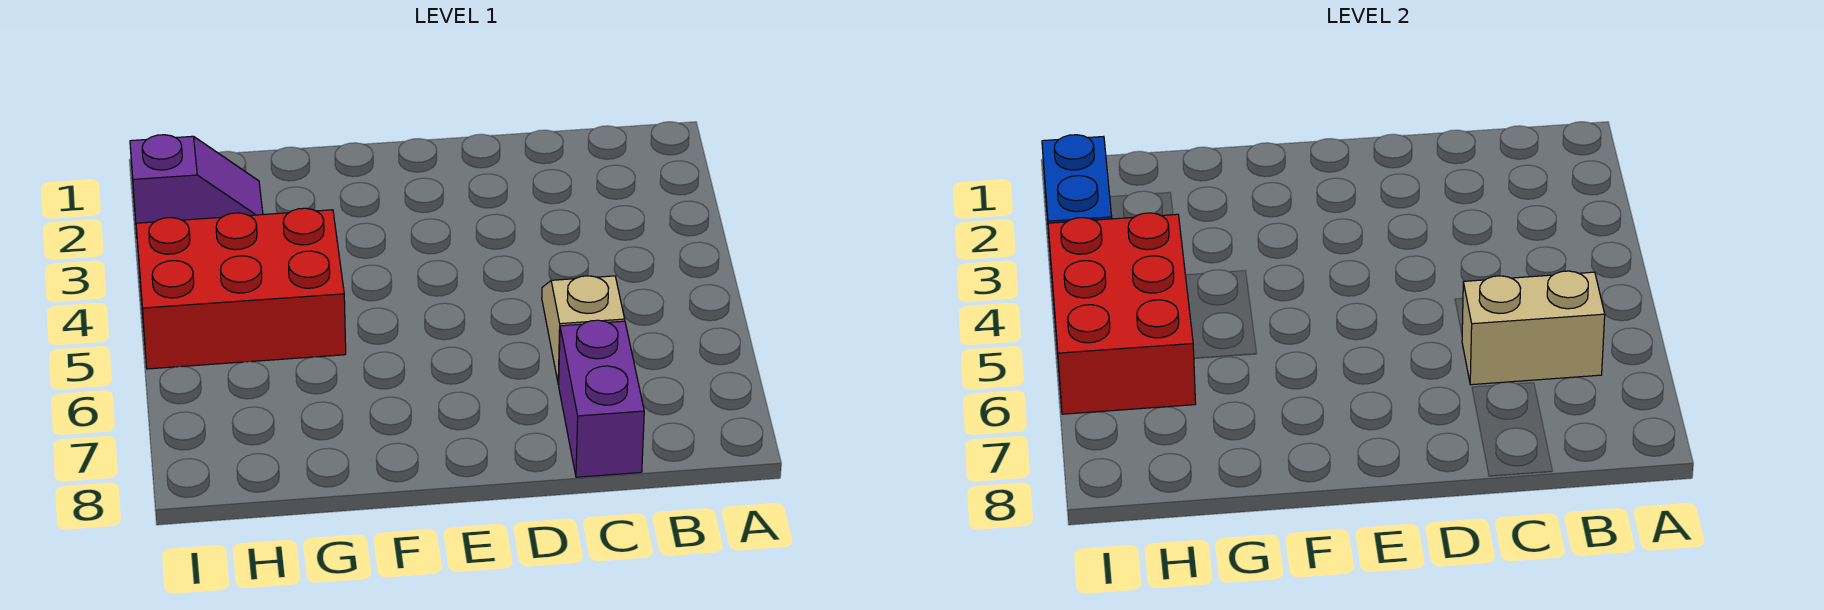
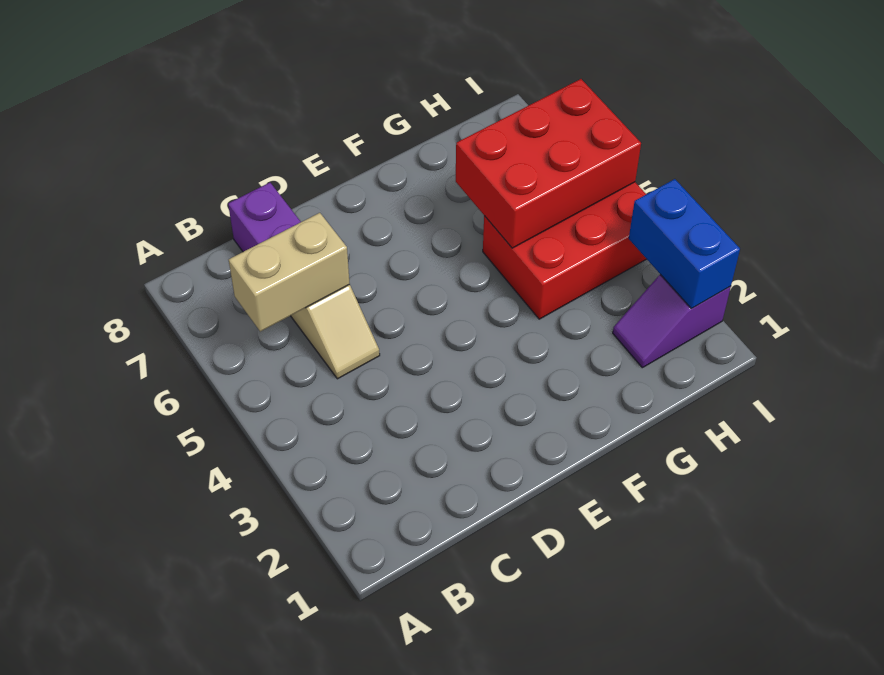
red 2x3 brick [1048,213,1196,414] -> red 2x3 brick turned to [456,79,641,248]

